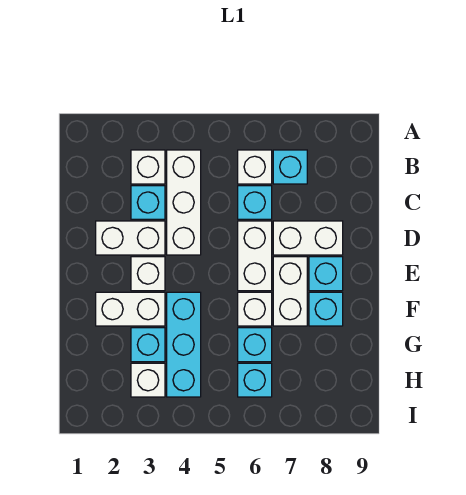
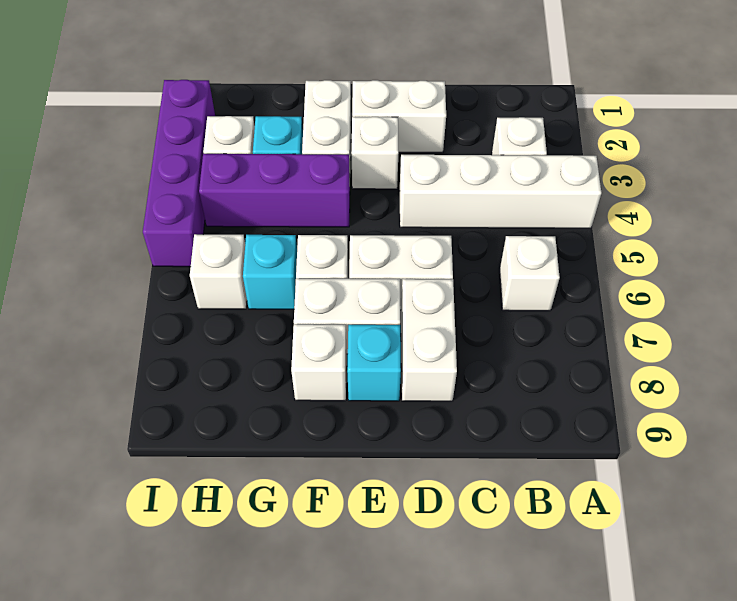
white 1x3 brick [167,150,201,255] -> white 1x4 brick [400,155,601,228]
cyan 1x1 brick [273,150,307,184] -> none
cyan 1x1 brick [131,186,165,219] -> none
cyan 1x1 brick [238,186,272,219] -> none
white 1x2 brick [96,221,165,255] -> white 1x2 brick turned to [352,80,446,152]
cyan 1x3 brick [167,292,201,397] -> purple 1x3 brick [199,154,350,227]
cyan 1x1 brick [309,292,343,326] -> white 1x1 brick [291,324,347,401]
cyan 1x1 brick [238,363,272,397] -> white 1x1 brick [190,234,247,309]
none -> purple 1x4 brick [143,80,215,267]

